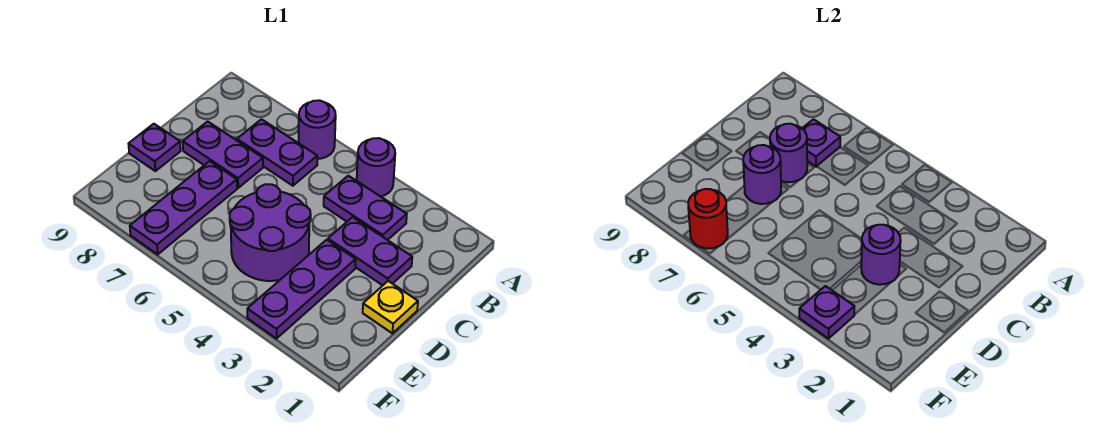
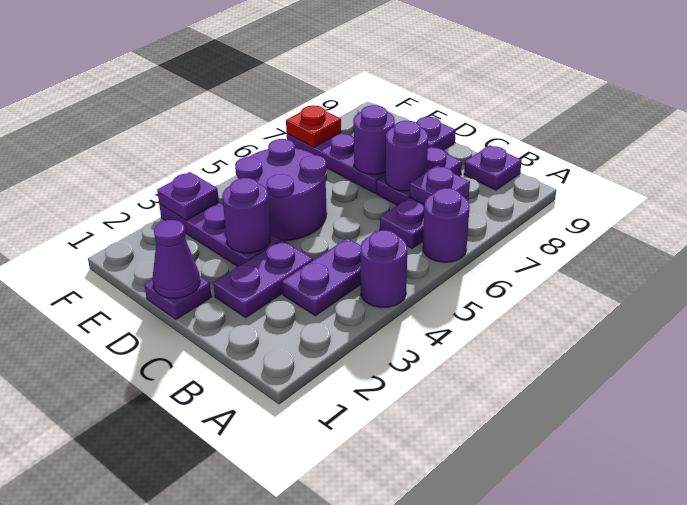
none -> purple 1x1 plate [464,145,522,190]
yellow 1x1 plate [363,281,418,333] -> purple 1x1 plate [144,277,211,319]
none -> purple 1x1 cone [152,220,200,298]
red 1x1 round brick [688,189,728,248] -> red 1x1 plate [286,105,341,147]

